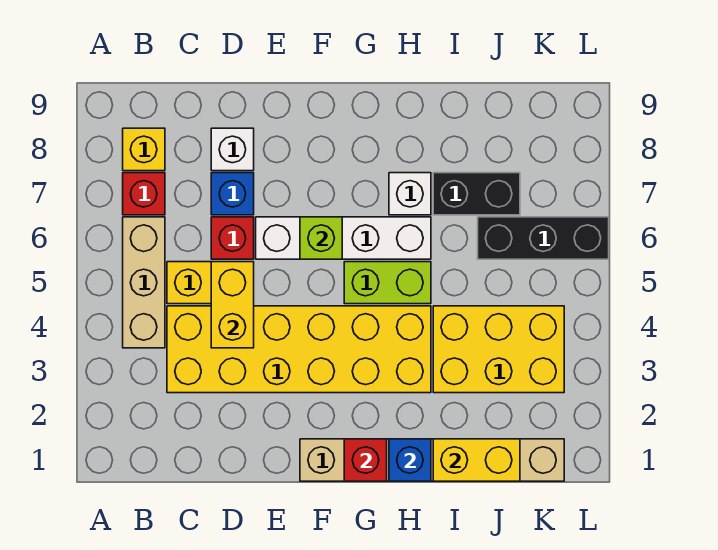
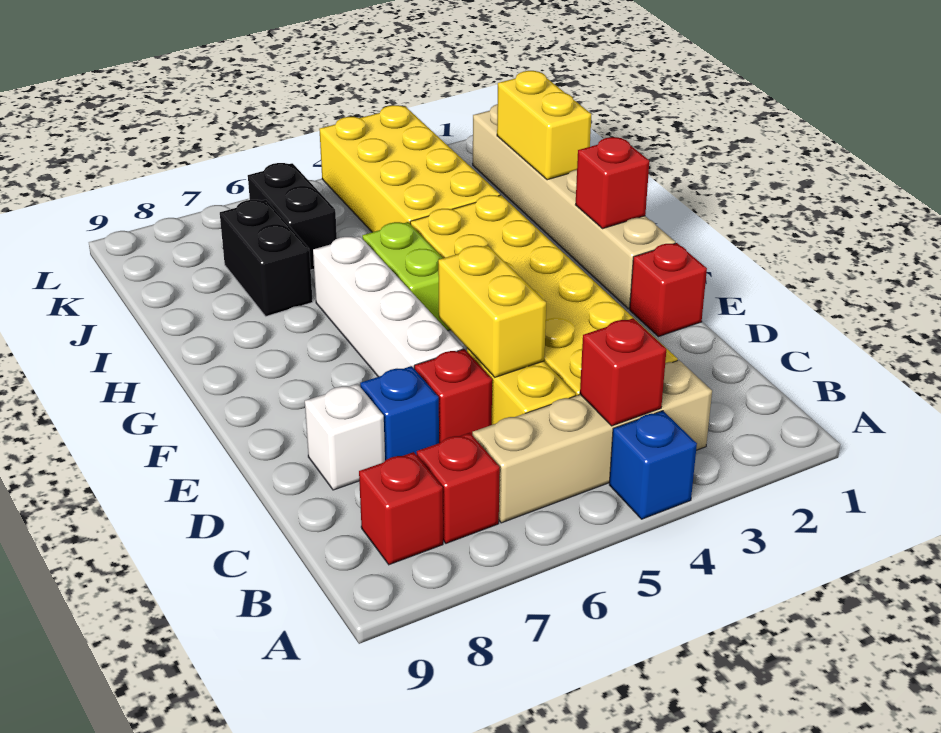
tan 1x3 brick [123,217,165,348] -> tan 1x4 brick [472,360,712,523]
none -> red 1x1 brick [580,318,666,426]
yellow 1x1 brick [123,128,165,171] -> red 1x1 brick [359,452,443,565]
yellow 1x2 brick [211,262,254,348] -> yellow 1x2 brick turned to [438,245,546,377]
none -> red 1x1 brick [630,243,707,337]
lime 1x1 brick [300,217,342,259] -> none
blue 1x1 brick [389,439,431,481] -> blue 1x1 brick moved to [609,411,697,519]
white 1x1 brick [389,173,431,215] -> none
yellow 2x3 brick [433,306,564,393] -> yellow 2x4 brick [319,105,500,232]
black 1x3 brick [478,217,609,259] -> black 1x2 brick [248,163,337,270]

